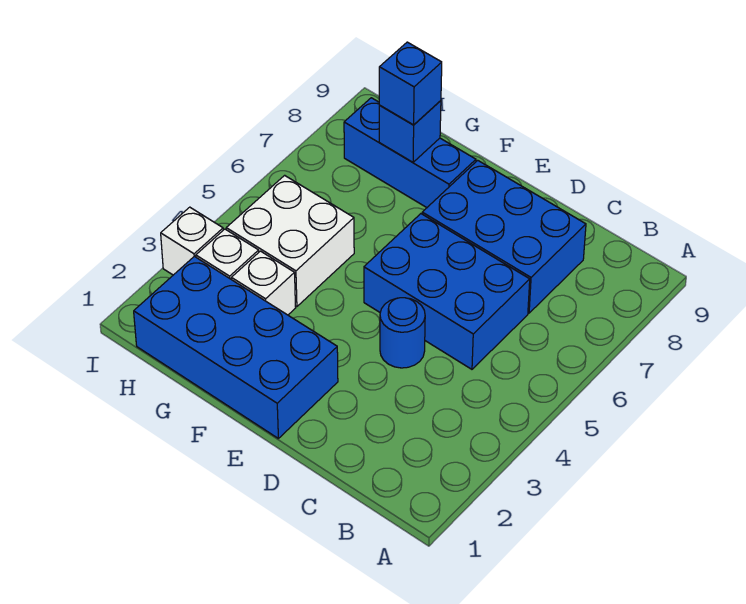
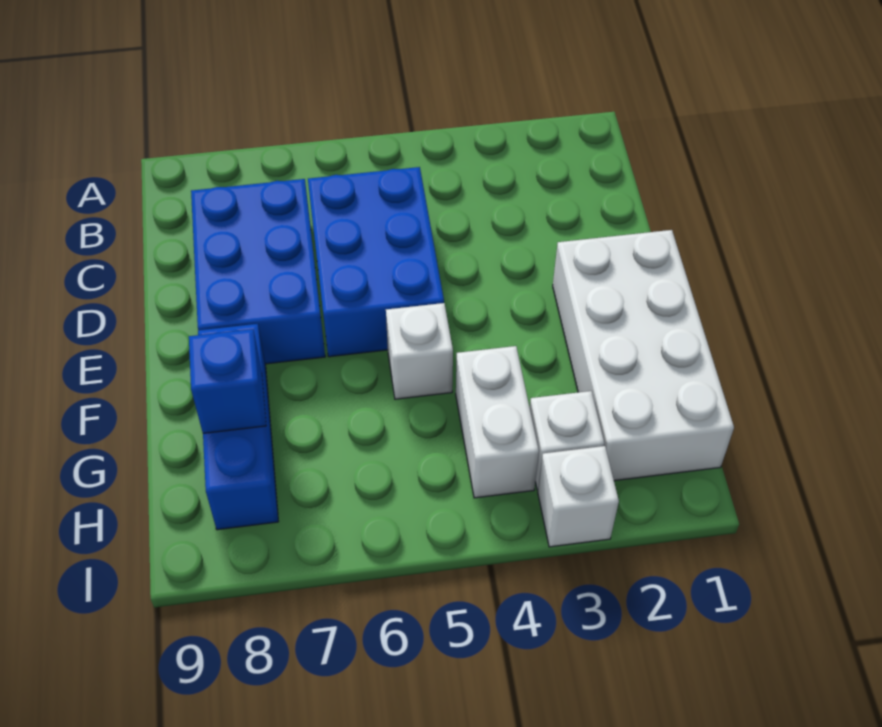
blue 1x1 round brick [380,298,425,368] -> none
blue 2x4 brick [134,256,338,438] -> white 2x4 brick [553,230,734,481]
white 1x1 brick [231,251,296,315] -> white 1x1 brick moved to [386,303,453,399]
white 2x2 brick [226,175,354,307] -> white 1x2 brick [456,346,539,498]
blue 1x1 brick [379,42,442,125] -> none

